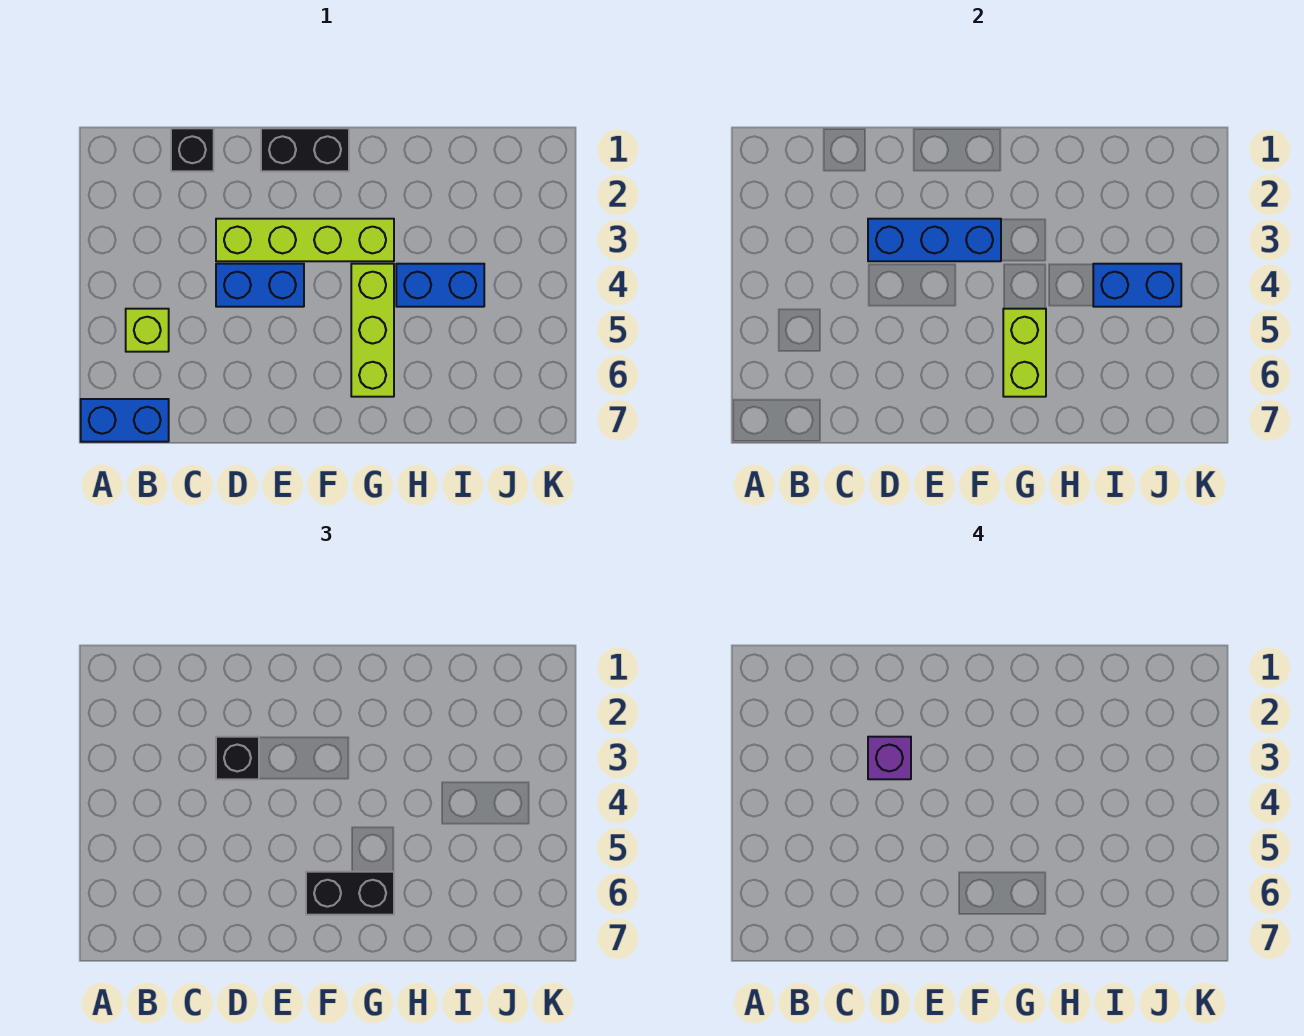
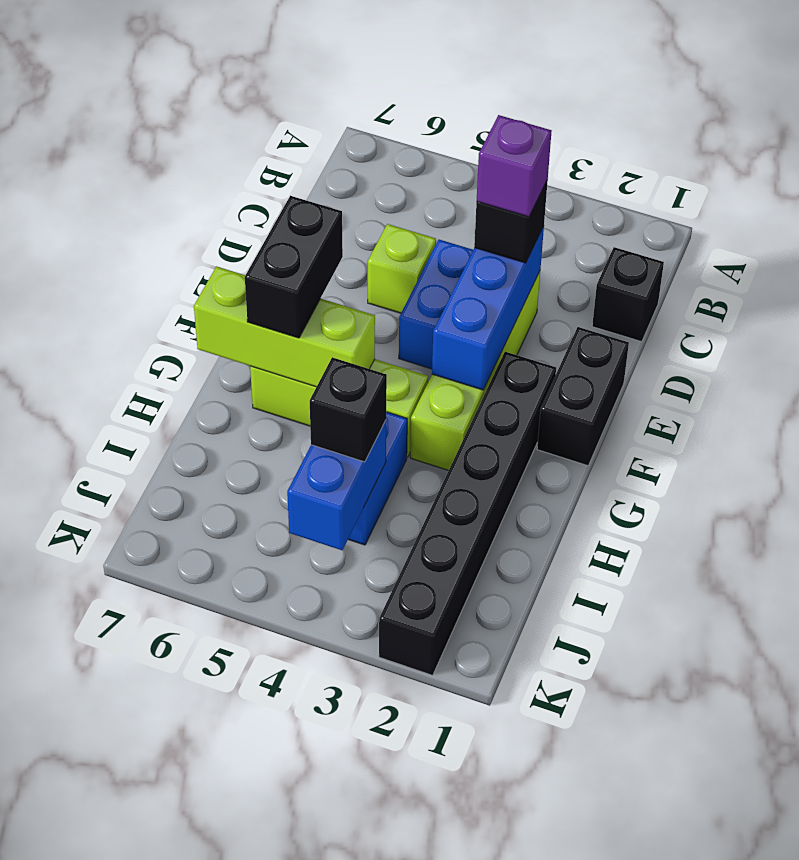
blue 1x2 brick [81,399,169,442] -> none
lime 1x1 brick [126,309,169,352] -> lime 1x1 brick moved to [368,224,436,313]
none -> black 1x6 brick [379,352,556,675]
lime 1x2 brick [1003,309,1046,397] -> lime 1x3 brick [194,267,375,387]
none -> black 1x1 brick [310,357,387,462]

